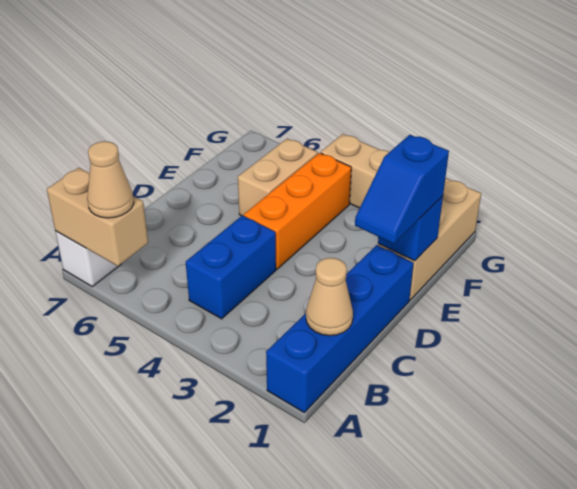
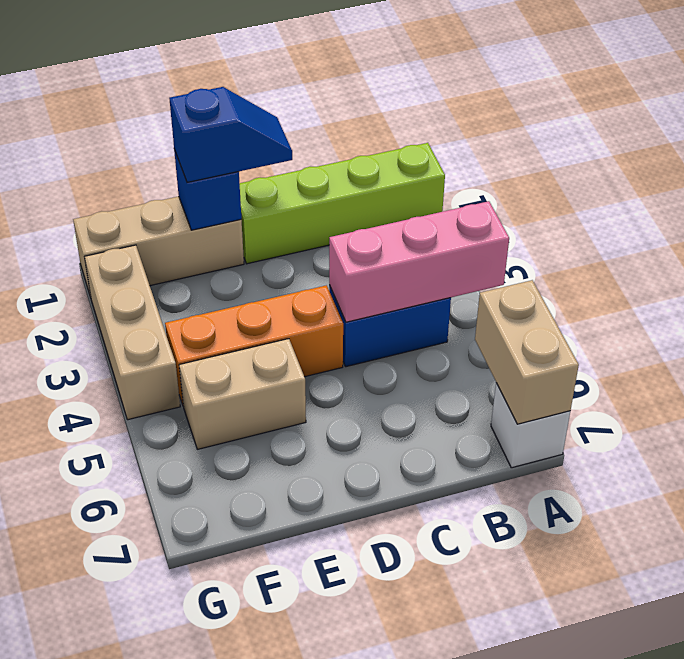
blue 1x4 brick [266,245,414,412] -> lime 1x4 brick [240,143,445,264]
none -> pink 1x3 brick [329,201,509,322]
tan 1x1 cone [87,141,134,218] -> none
tan 1x1 cone [306,258,353,336] -> none

